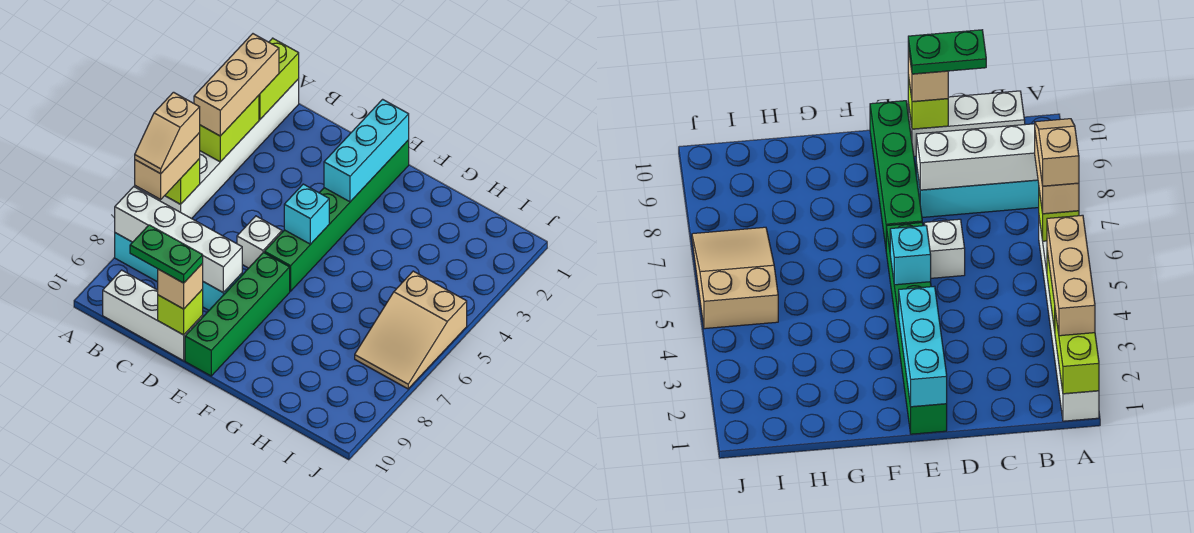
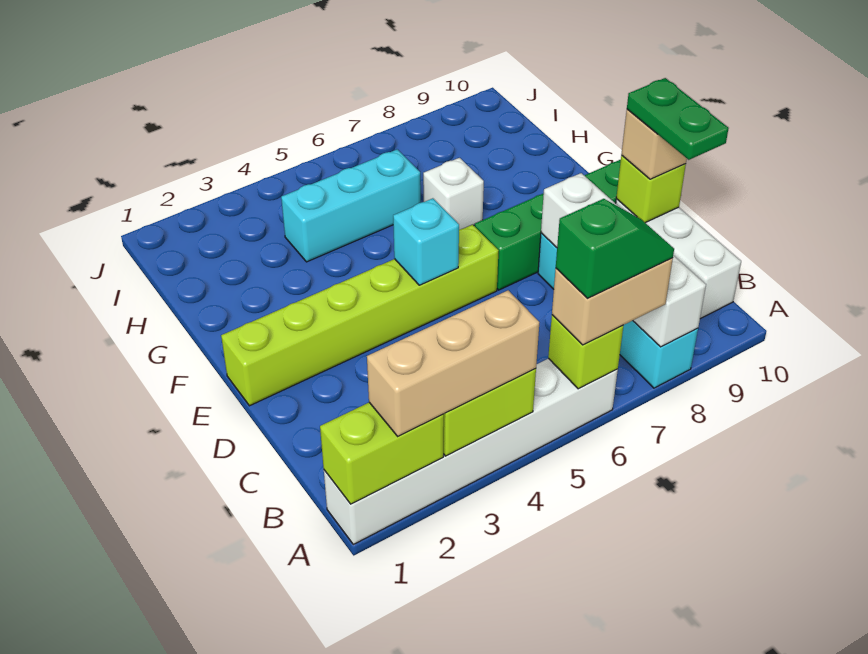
tan 1x2 slope [135,92,200,174] -> green 1x2 slope [556,199,674,298]
white 1x1 brick [237,216,282,268] -> white 1x1 brick moved to [423,158,484,230]
green 1x6 brick [264,140,409,291] -> lime 1x6 brick [221,225,499,406]
cyan 1x3 brick [324,99,409,202] -> cyan 1x3 brick moved to [281,149,421,262]
tan 2x3 slope [355,271,467,389] -> none

